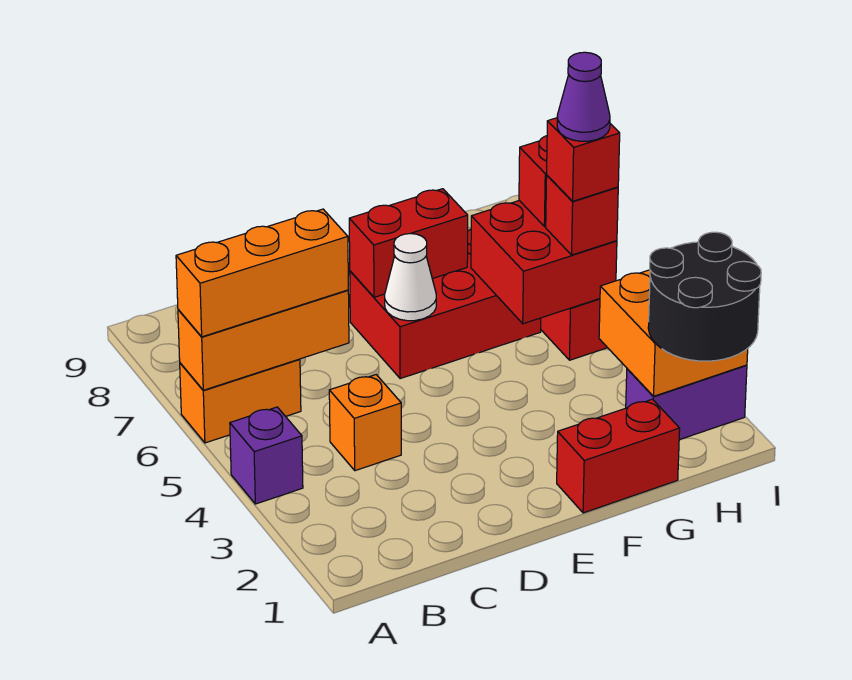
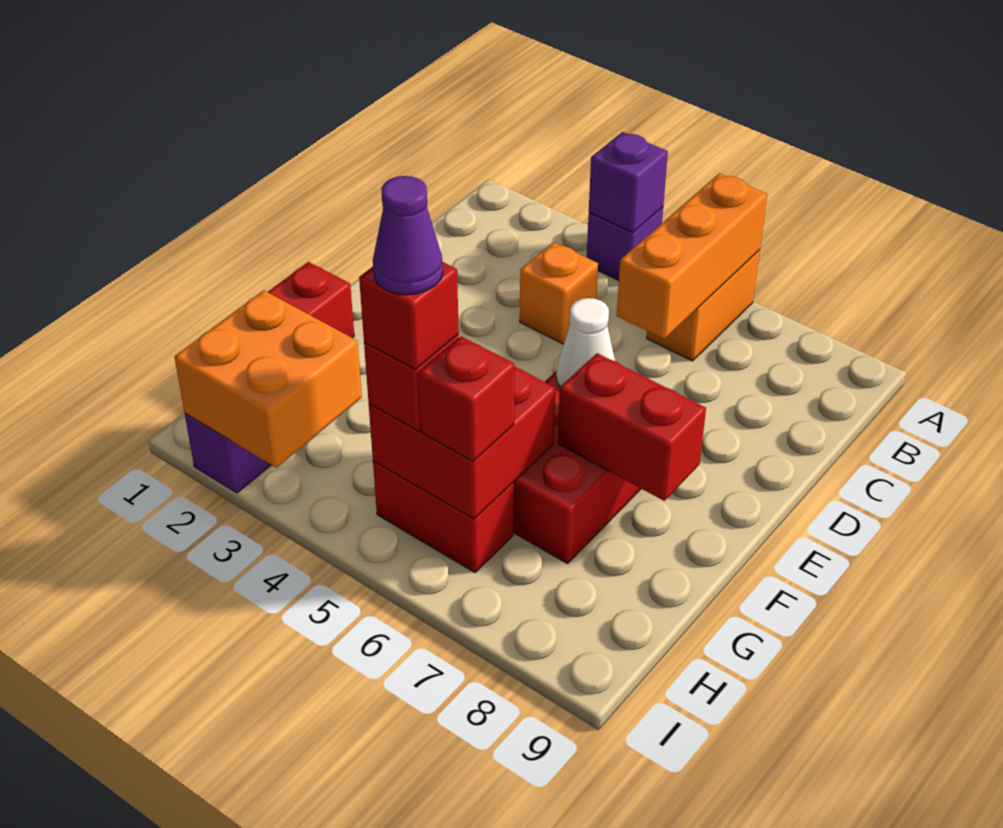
none -> purple 1x1 brick [589,132,668,232]
orange 1x3 brick [176,209,348,337] -> none
red 1x2 brick [349,189,468,297] -> red 1x2 brick turned to [558,353,706,501]
black 2x2 round brick [648,232,761,361] -> none

